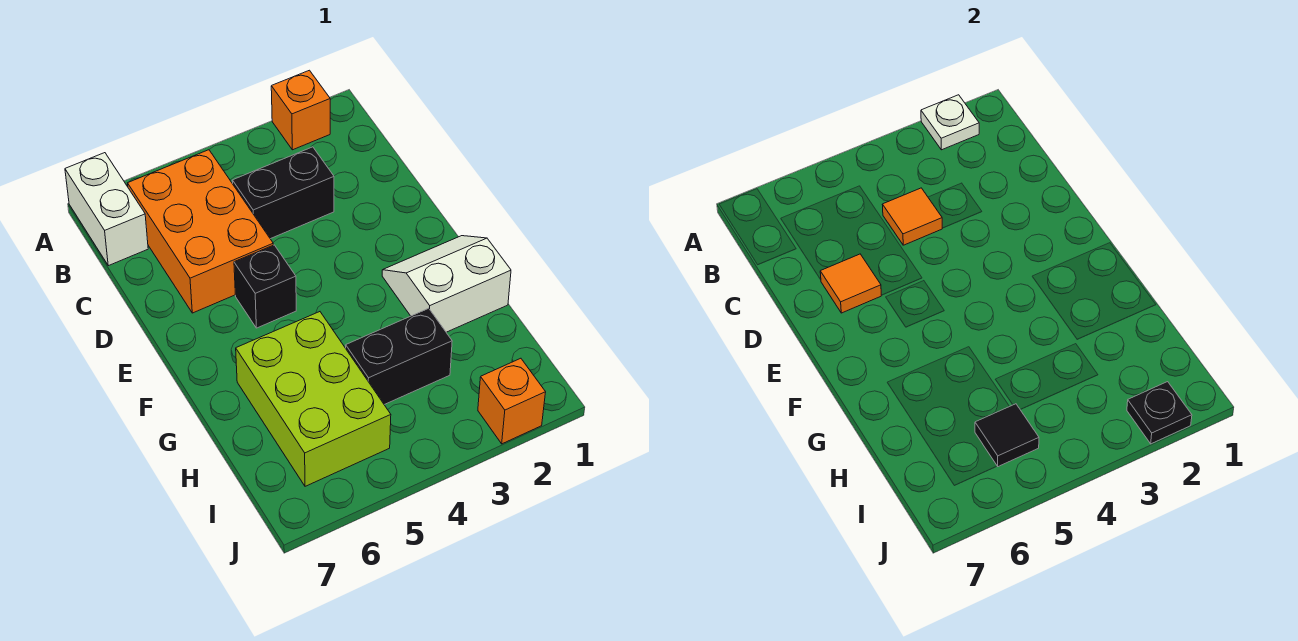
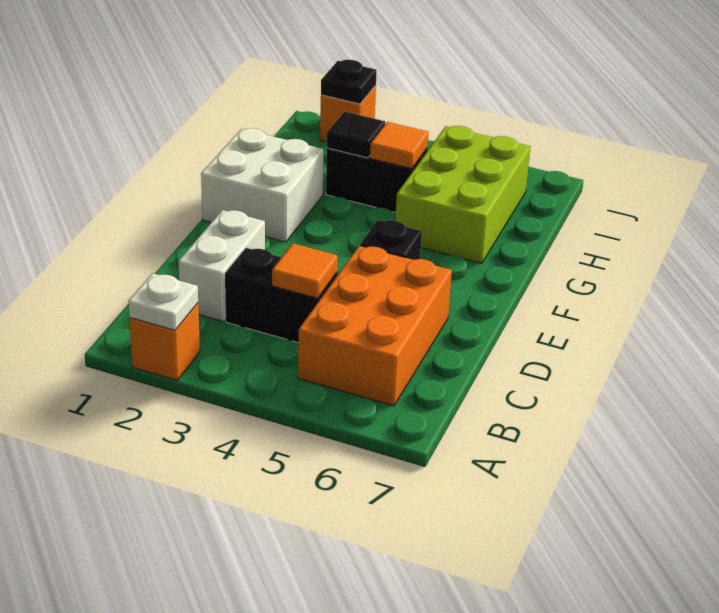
white 1x2 brick [65,153,148,266] -> white 1x2 brick moved to [178,210,265,322]
orange 1x1 tile [820,254,881,313] -> orange 1x1 tile moved to [370,122,429,169]
white 2x2 slope [382,236,511,332] -> white 2x2 brick [201,128,324,242]
black 1x1 tile [975,404,1039,467] -> black 1x1 tile moved to [327,112,385,158]

